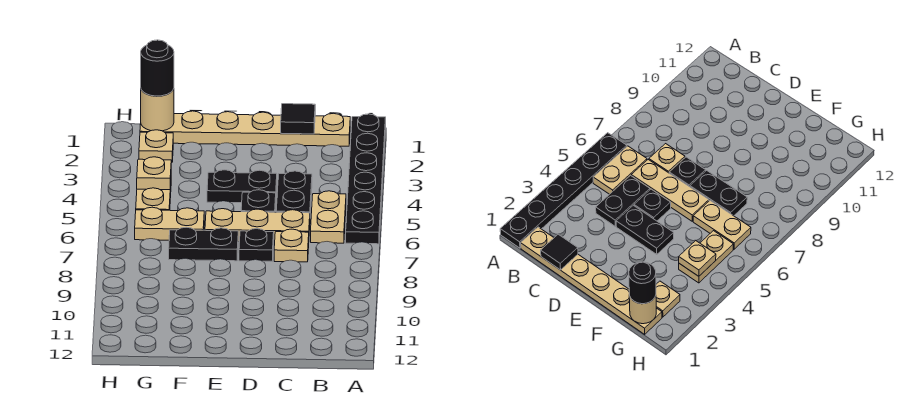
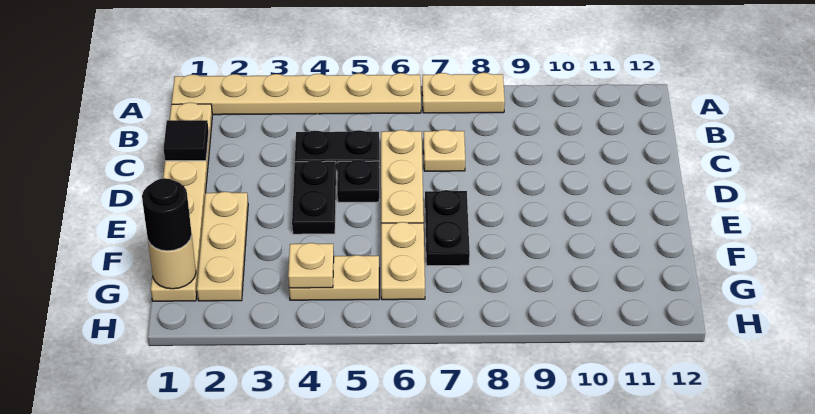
black 1x6 plate [346,114,386,244] -> tan 1x6 plate [172,73,421,115]
tan 1x2 plate [311,191,346,243] -> tan 1x2 plate moved to [422,73,505,113]
black 1x1 plate [239,229,274,261] -> none
tan 1x1 plate [139,130,173,163] -> tan 1x3 plate [197,192,248,301]

